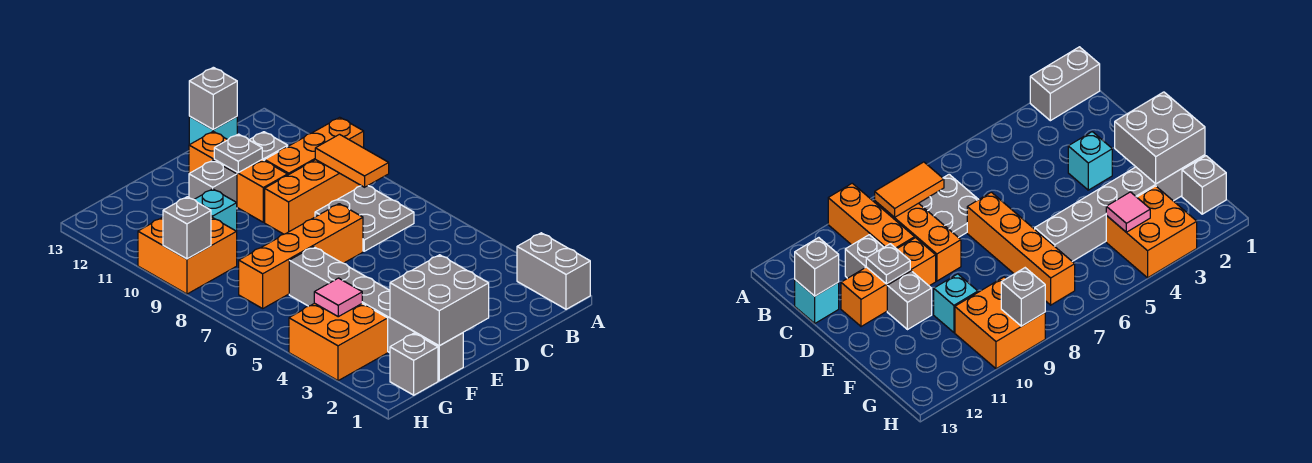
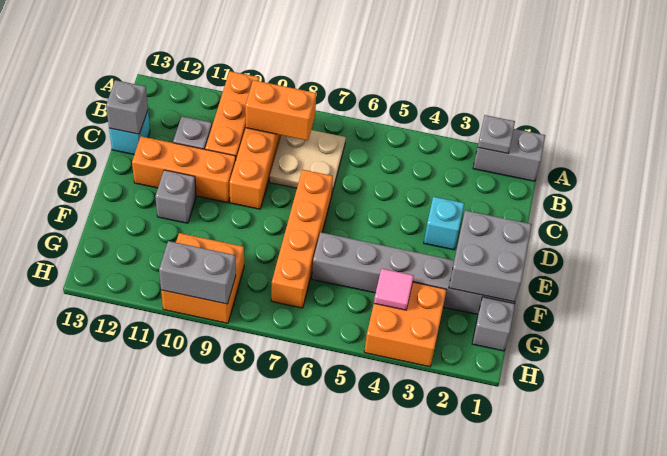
grey 2x2 plate [315,186,414,251] -> tan 2x2 plate [270,130,346,193]
orange 1x2 tile [315,134,389,187] -> orange 1x2 brick [245,80,316,141]
grey 1x1 plate [214,134,262,173] -> grey 1x1 plate moved to [478,115,515,154]
cyan 1x1 brick [194,189,237,231] -> none
grey 1x1 brick [163,197,211,259] -> grey 1x2 brick [159,241,236,304]

